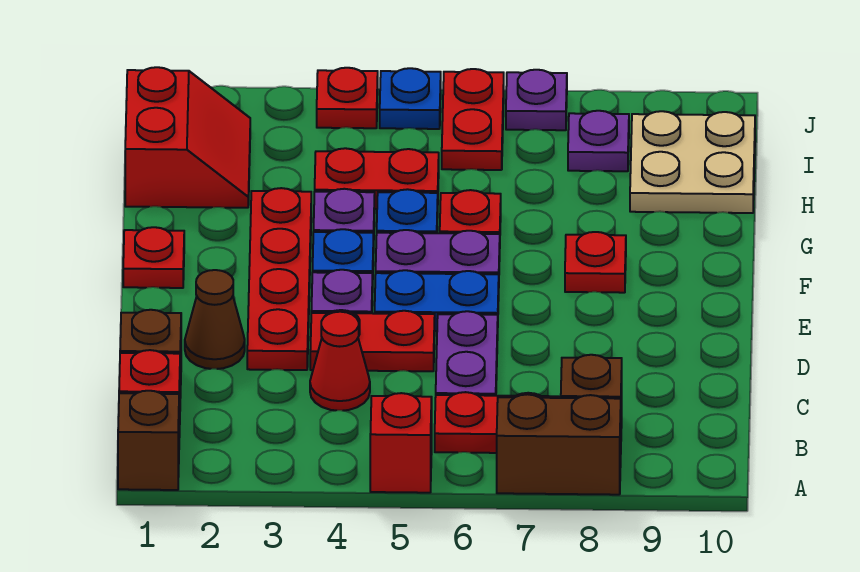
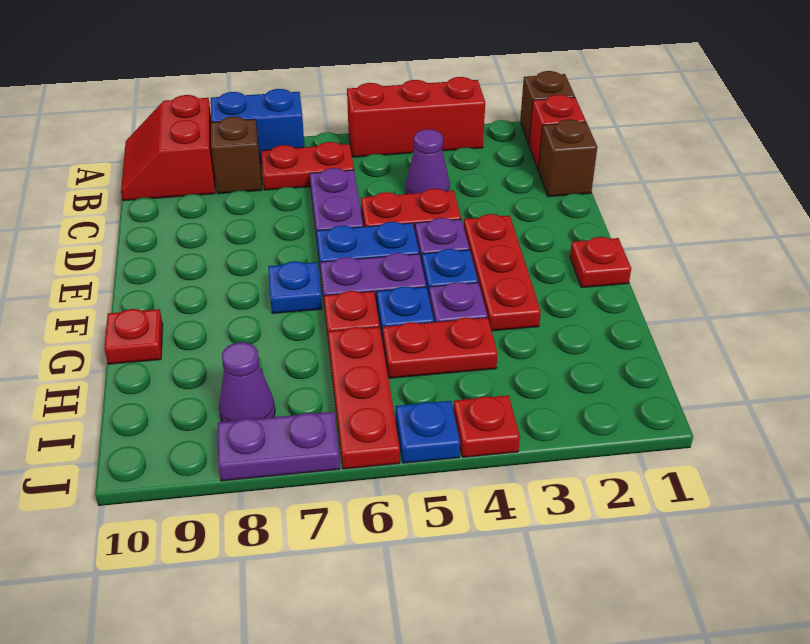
red 1x1 brick [370,393,432,493] -> red 1x3 brick [347,77,485,157]
brown 1x2 brick [497,394,621,495] -> blue 1x2 brick [211,89,305,164]
red 1x1 cone [310,312,370,411] -> purple 1x1 cone [406,129,450,194]
brown 1x1 cone [185,270,245,369] -> none
red 1x4 plate [247,188,311,370] -> red 1x3 plate [464,214,541,331]
none -> blue 1x1 plate [268,261,322,314]
red 1x1 plate [565,232,626,293] -> red 1x1 plate moved to [104,309,163,364]
red 2x2 slope [125,67,250,208] -> red 2x2 slope moved to [121,95,215,201]
tan 2x2 plate [630,111,755,213] -> none
red 1x2 plate [442,69,504,170] -> red 1x3 plate [328,327,400,469]
purple 1x1 plate [568,111,629,171] -> purple 1x1 cone [219,342,275,422]
purple 1x1 plate [506,70,567,130] -> purple 1x2 plate [218,412,340,481]

